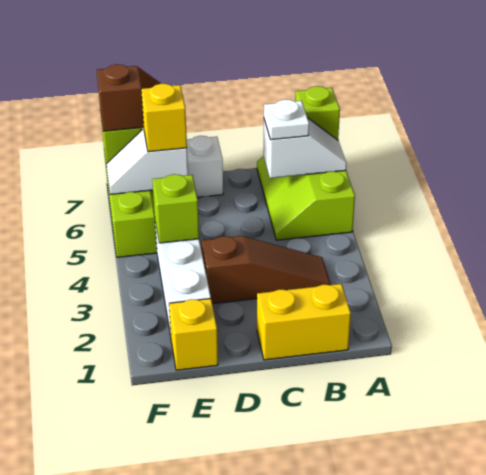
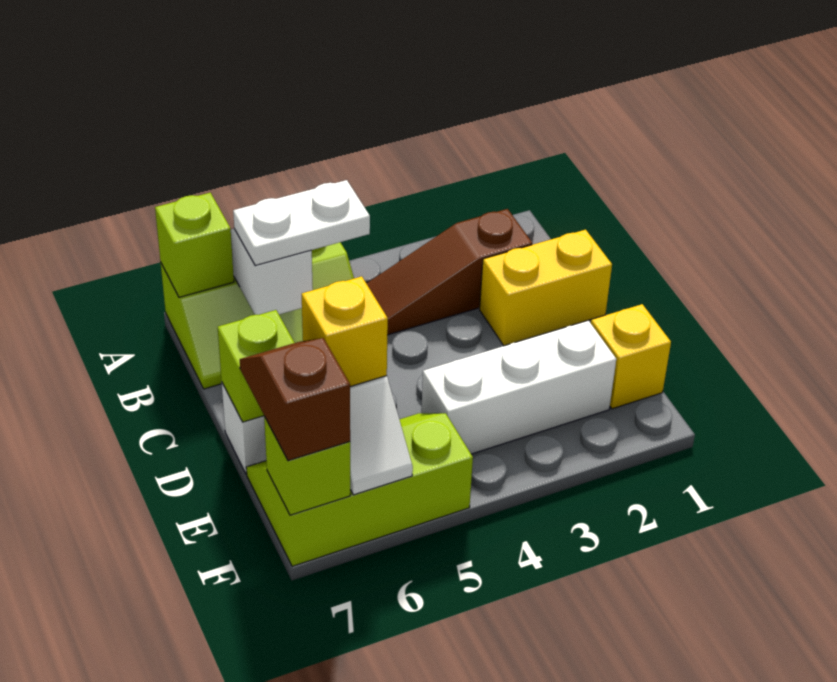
yellow 1x2 brick [257,284,351,360] -> yellow 1x2 brick turned to [480,230,612,346]
brown 1x3 slope [201,236,330,304] -> brown 1x3 slope turned to [367,209,532,335]
white 1x1 plate [264,99,309,140] -> white 1x2 plate [233,180,370,266]
lime 1x1 brick [152,174,199,243] -> lime 1x1 brick moved to [218,310,295,422]

